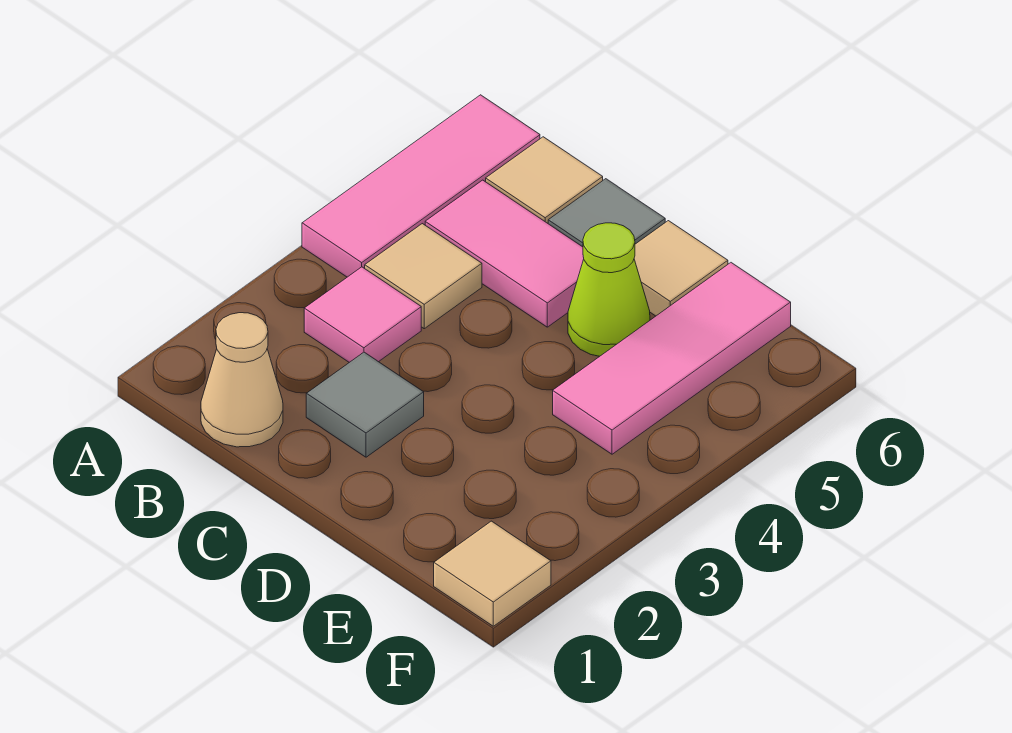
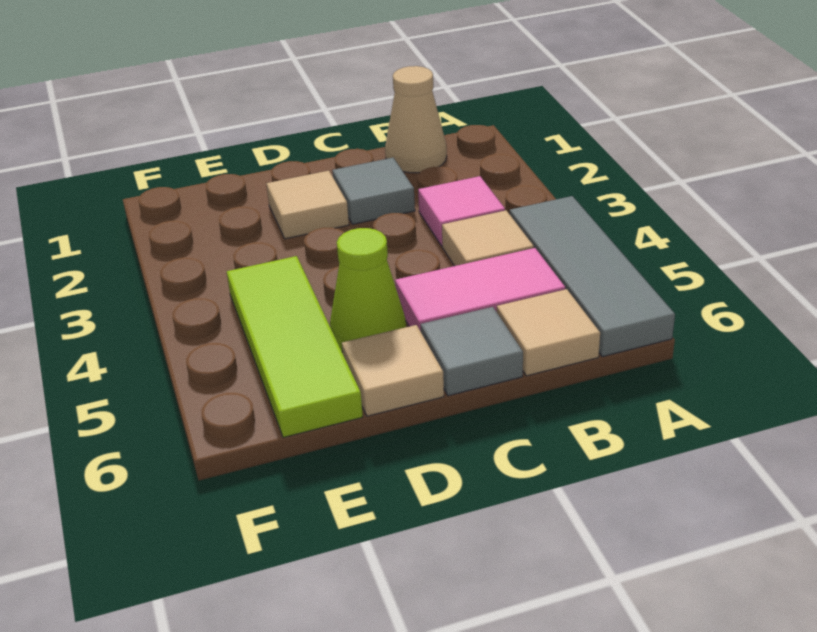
pink 1x3 tile [302,95,540,277] -> grey 1x3 tile [510,196,675,357]
pink 1x3 tile [553,263,791,454] -> lime 1x3 tile [227,256,363,438]
tan 1x1 tile [434,521,551,626] -> tan 1x1 tile moved to [266,171,349,239]

